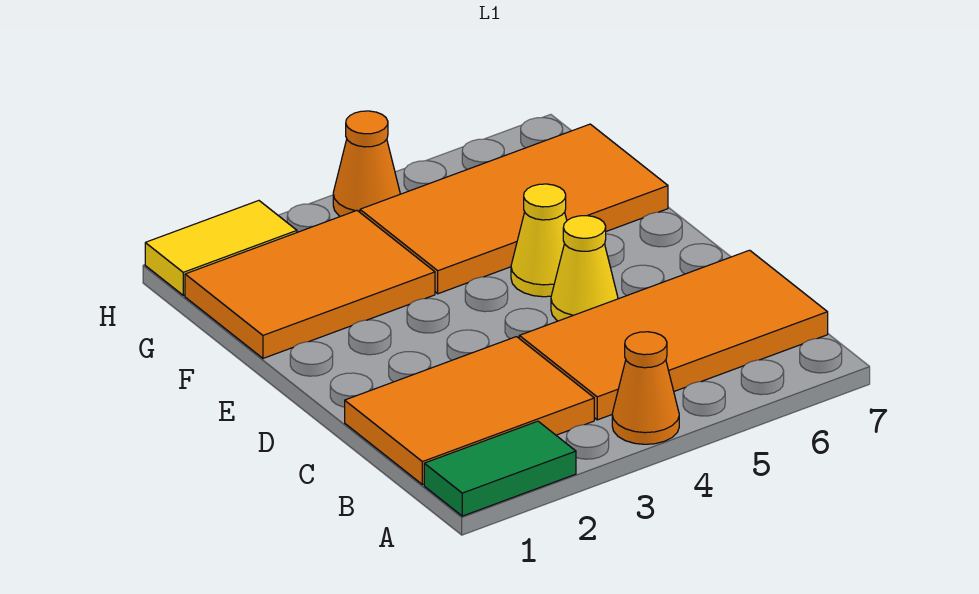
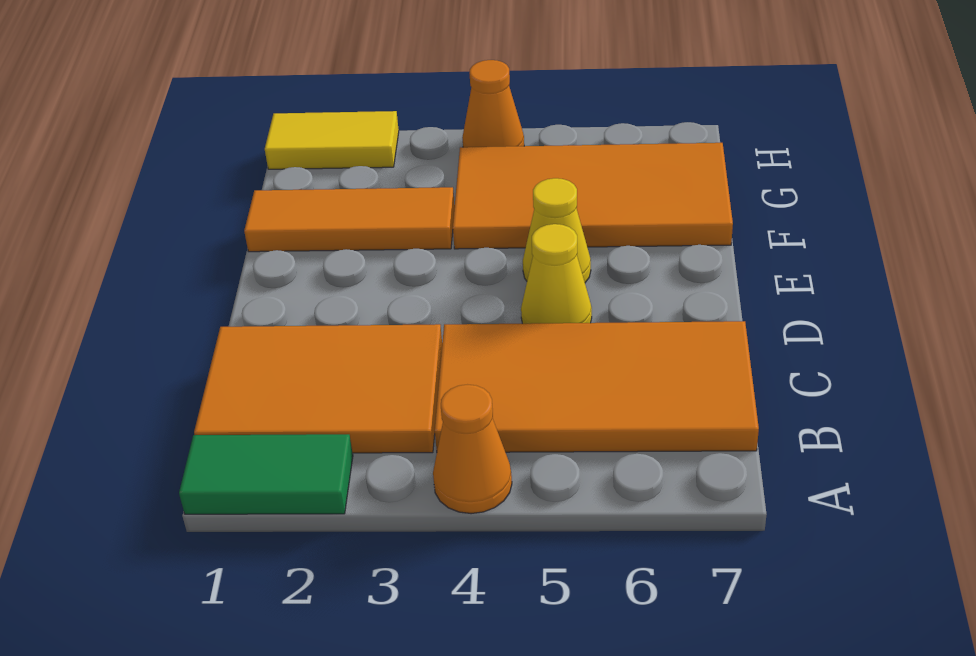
orange 2x3 tile [185,211,435,358] -> orange 1x3 tile [244,187,455,252]

